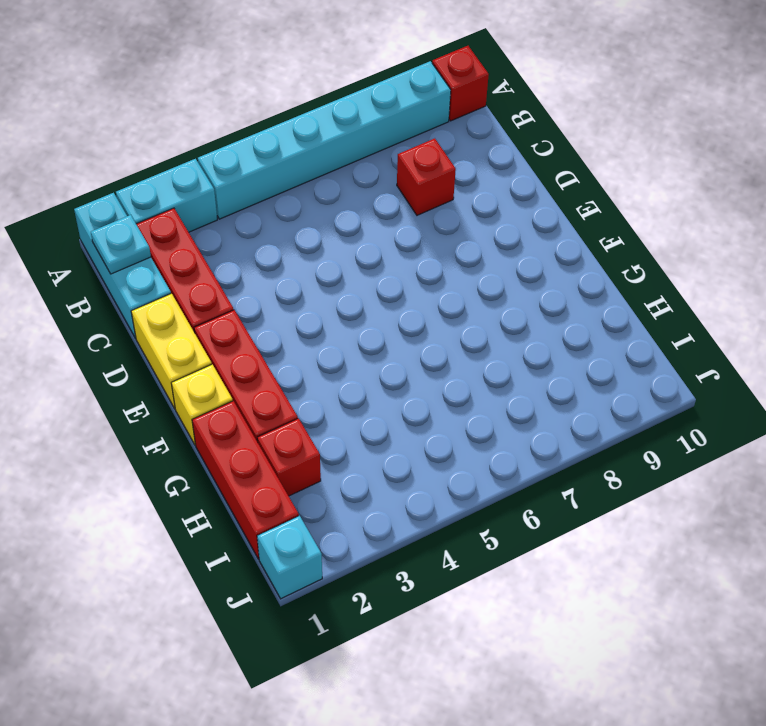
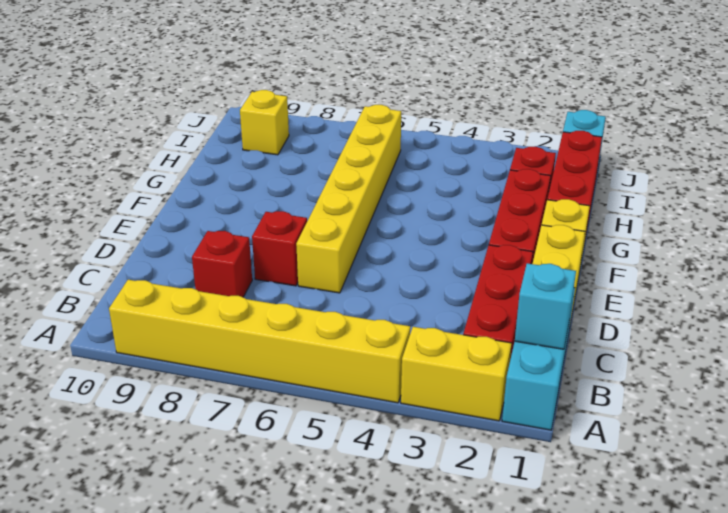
cyan 1x2 brick [116,159,217,232] -> yellow 1x2 brick [401,327,512,421]
cyan 1x6 brick [198,61,451,219] -> yellow 1x6 brick [109,280,410,403]
red 1x1 brick [432,46,489,121] -> red 1x1 brick moved to [252,211,307,286]
cyan 1x1 plate [91,215,151,274] -> cyan 1x1 brick [515,263,576,349]
none -> yellow 1x6 brick [296,105,401,293]
none -> yellow 1x1 brick [240,90,289,155]

